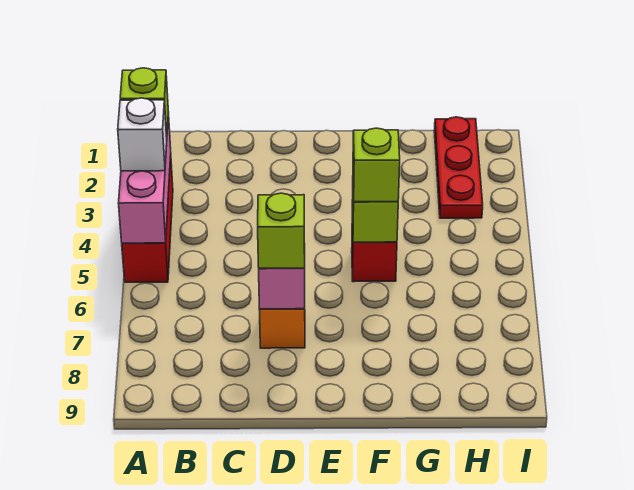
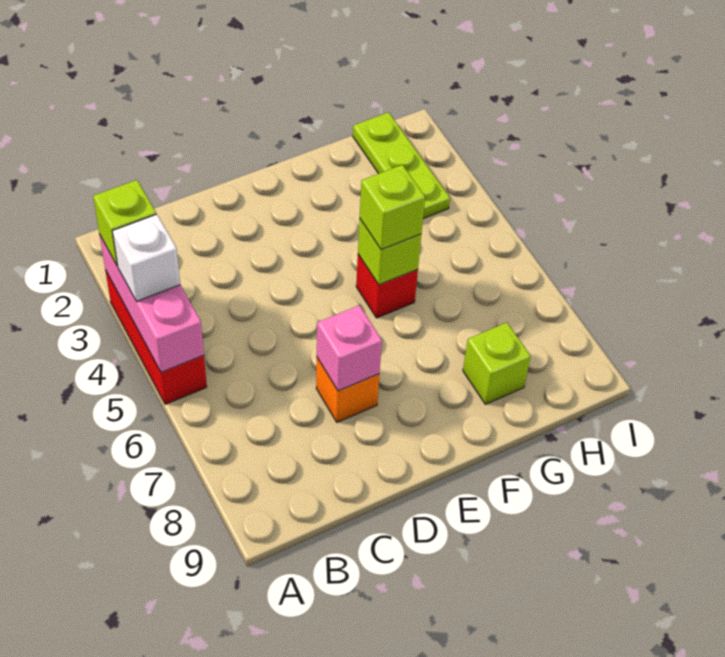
lime 1x1 brick [258,193,305,268] -> lime 1x1 brick moved to [463,323,531,404]
red 1x3 plate [434,117,483,218] -> lime 1x3 plate [353,112,450,219]

